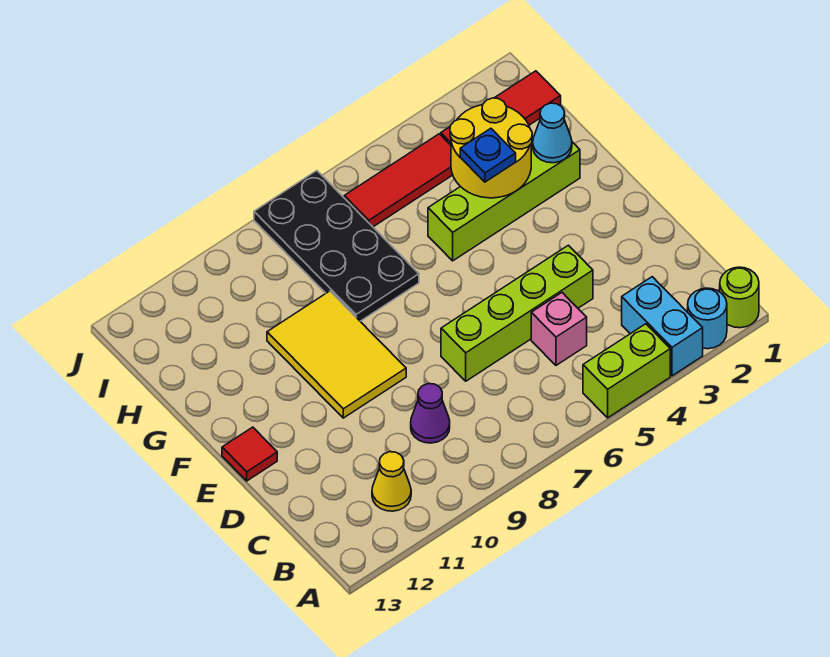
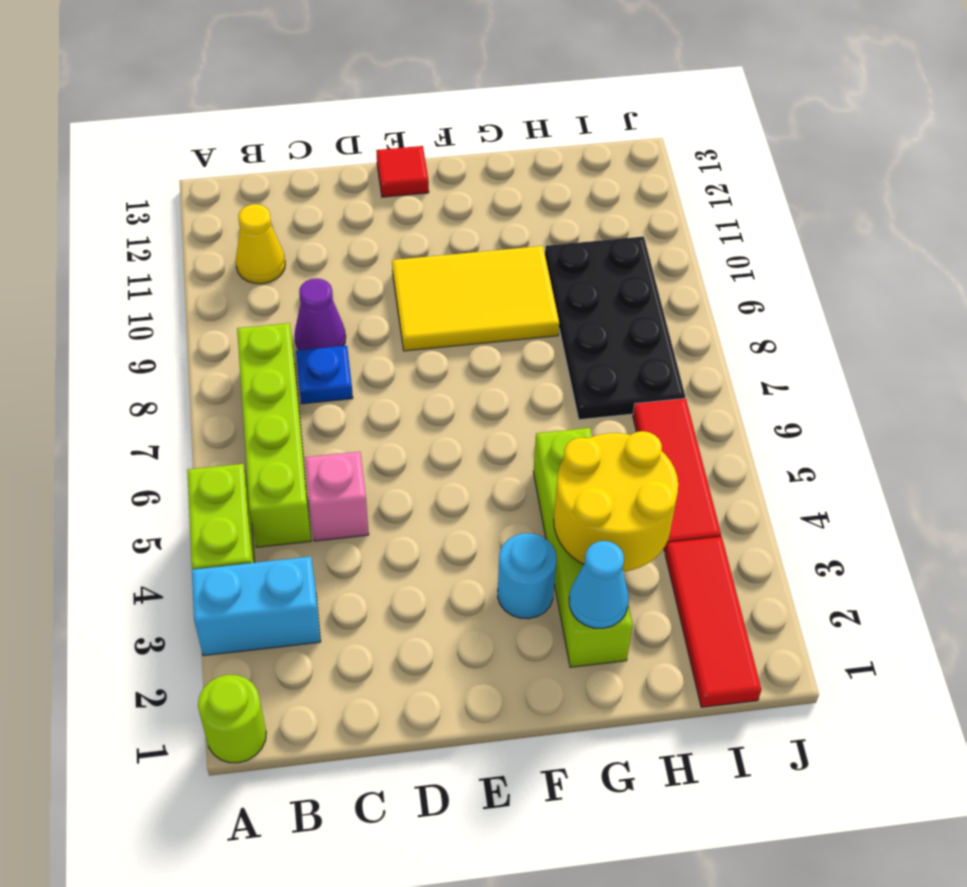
cyan 1x1 round brick [688,288,727,349] -> cyan 1x1 round brick moved to [498,533,556,619]
lime 1x4 brick [441,245,593,381] -> lime 1x4 brick moved to [237,323,311,547]
blue 1x1 plate [460,128,516,182] -> blue 1x1 plate moved to [296,346,353,404]
black 2x4 plate [254,171,419,321] -> black 2x4 plate turned to [545,237,685,420]

